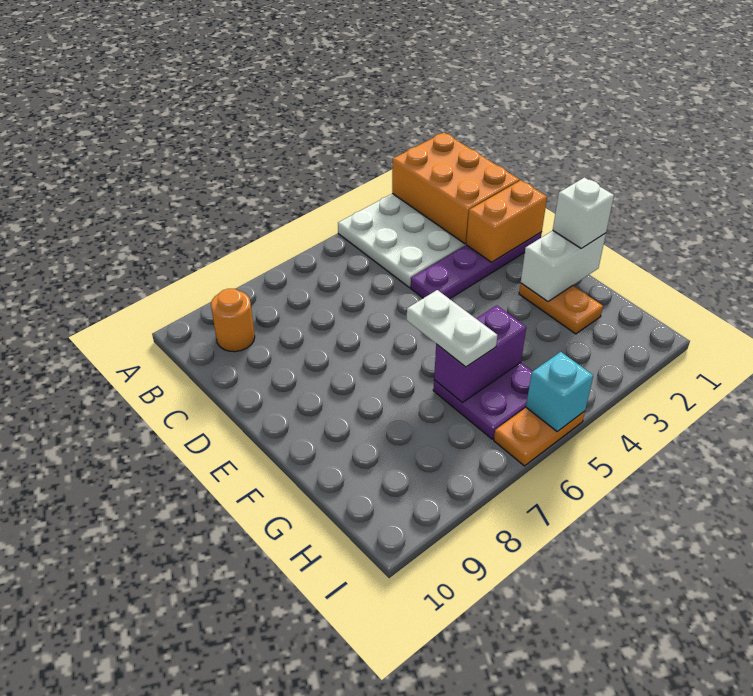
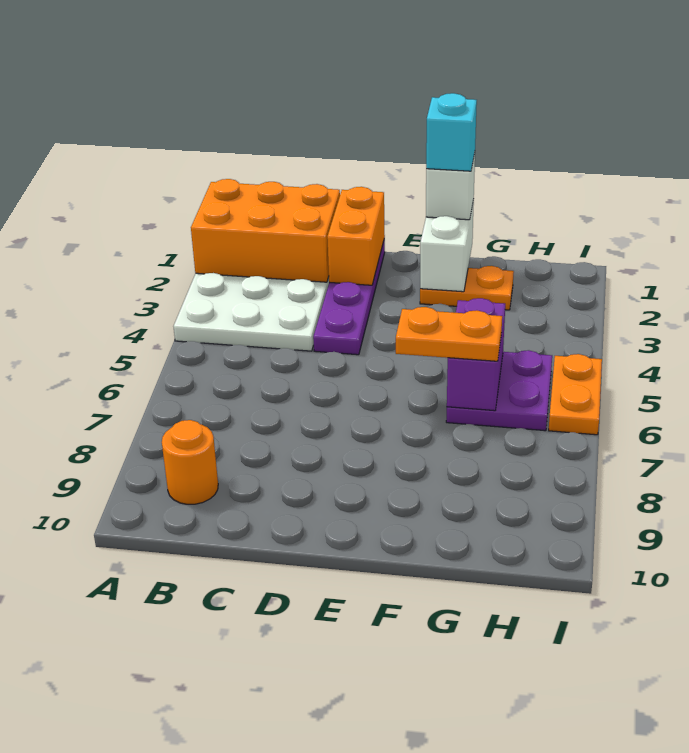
white 1x2 plate [407,290,497,367] -> orange 1x2 plate [396,307,502,361]
cyan 1x1 brick [526,352,593,432] -> cyan 1x1 brick moved to [426,93,477,171]

